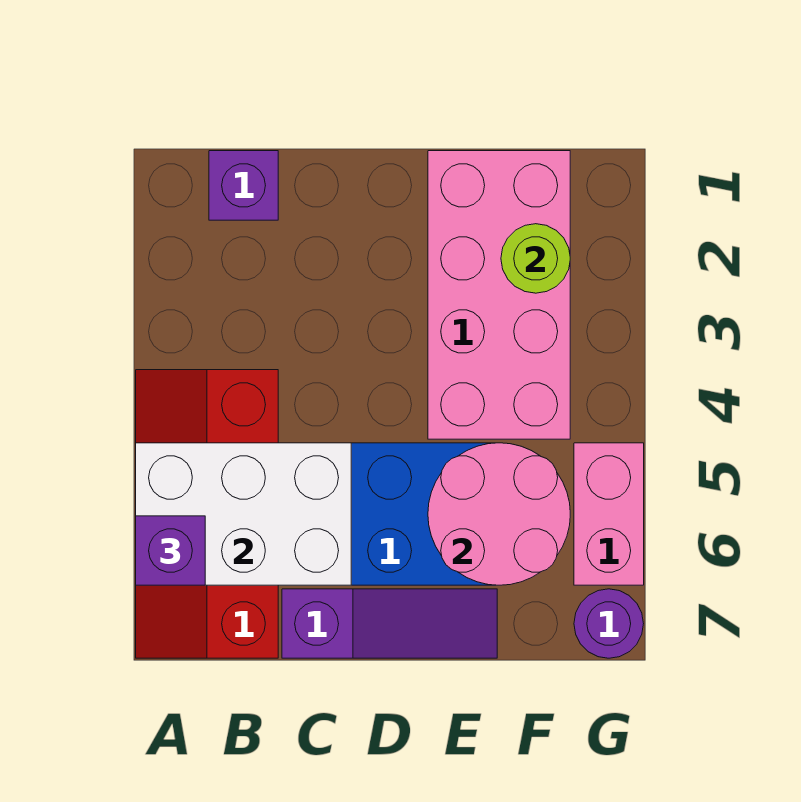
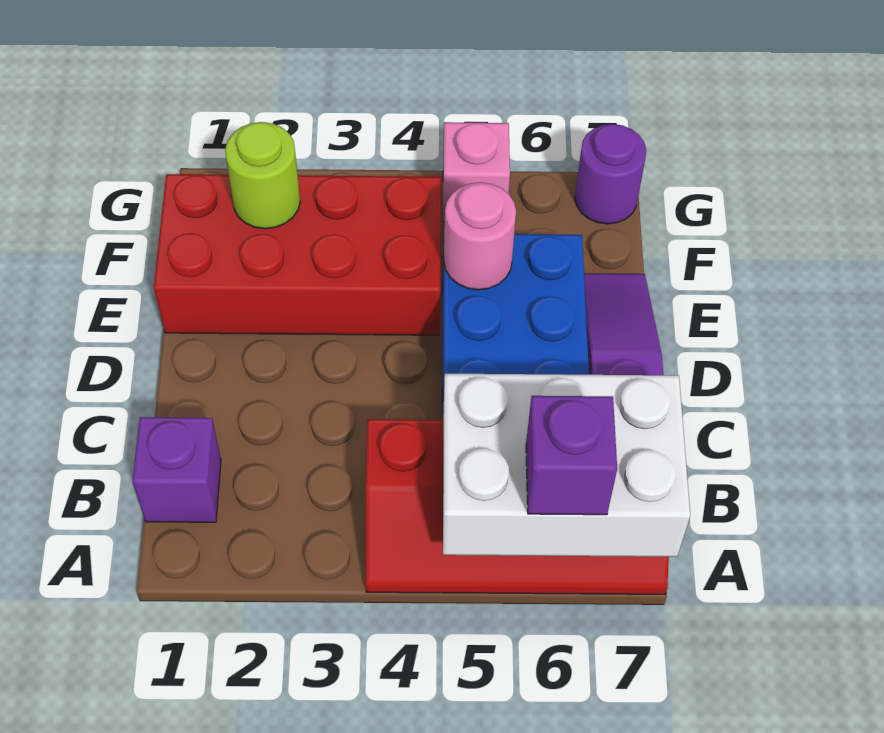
white 2x3 brick [136,443,351,585] -> white 2x3 brick turned to [443,374,690,557]
pink 2x4 brick [428,151,570,439] -> red 2x4 brick [154,174,441,335]
pink 2x2 round brick [428,443,570,585] -> pink 1x1 round brick [444,182,516,290]
pink 1x2 brick [574,443,644,585] -> pink 1x1 brick [443,122,510,222]

